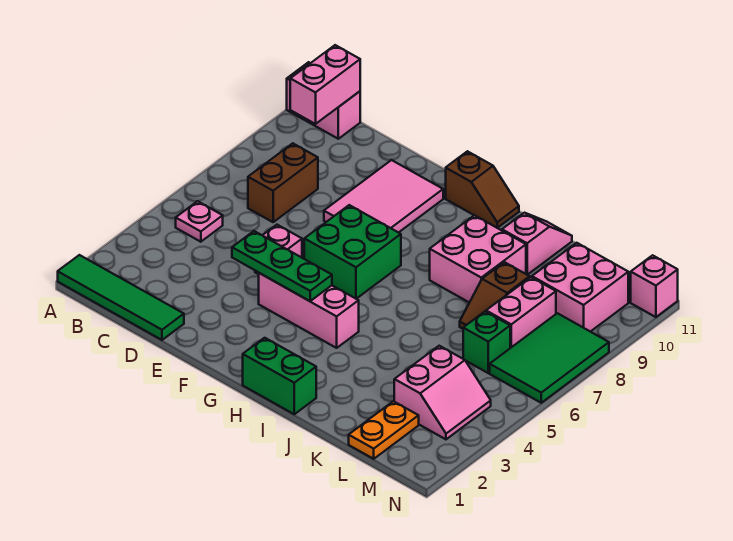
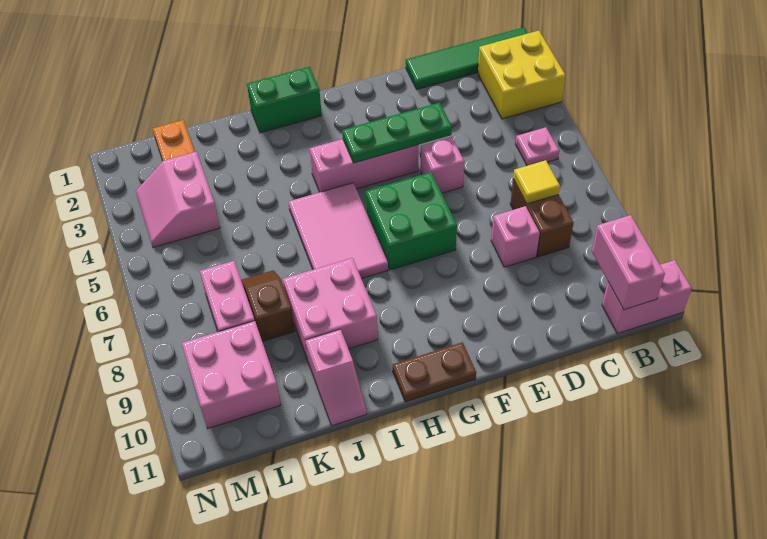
none -> yellow 2x2 brick [478,31,566,119]
none -> yellow 1x1 tile [513,160,560,204]
pink 2x3 tile [324,160,443,233] -> pink 2x3 tile moved to [289,183,388,279]
brown 1x2 slope [446,151,519,228] -> brown 1x2 plate [393,342,476,402]
green 1x1 brick [463,311,510,373] -> none
green 2x3 tile [490,313,609,403] -> none
pink 1x1 brick [631,255,678,317] -> pink 1x1 brick moved to [491,206,540,267]

